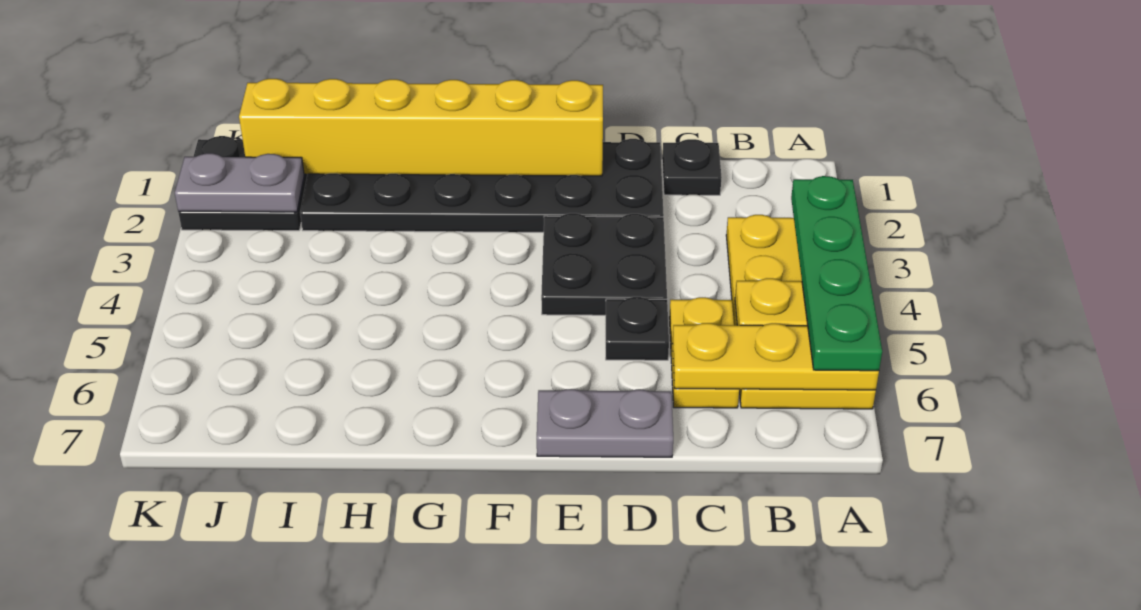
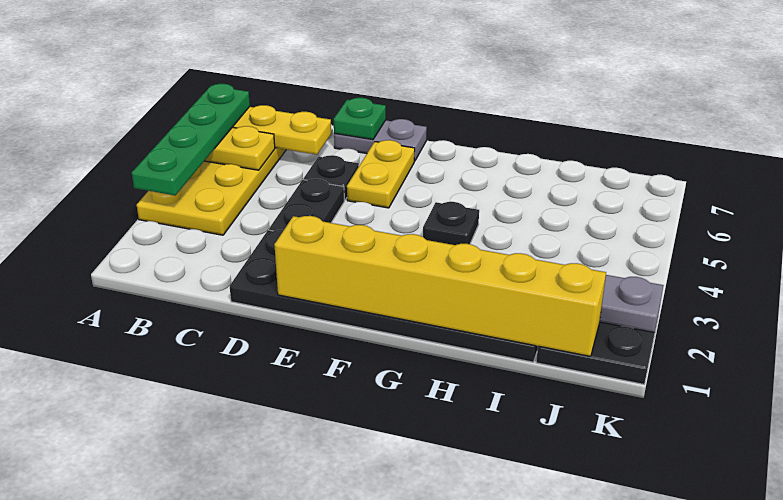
black 1x1 plate [662,139,722,195] -> black 1x1 plate moved to [423,202,479,245]
yellow 1x2 plate [669,297,739,408] -> yellow 1x2 plate moved to [347,140,415,208]
black 2x2 plate [541,213,667,315] -> black 1x2 plate [269,179,344,231]
none -> green 1x1 plate [334,98,386,140]

